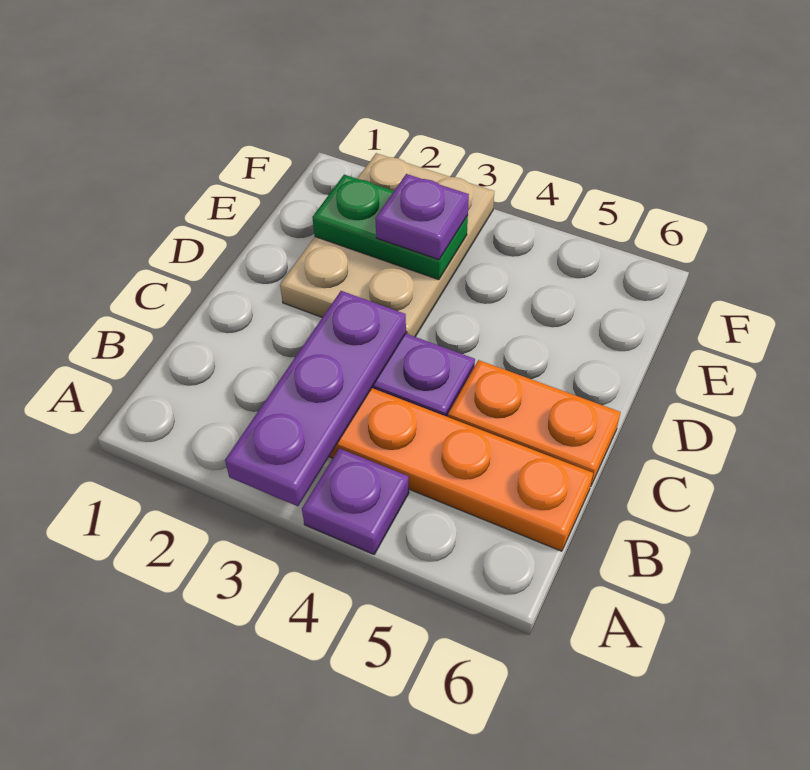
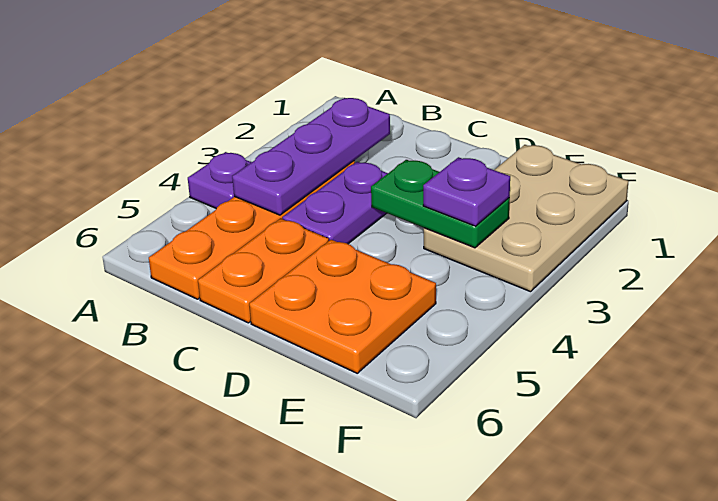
purple 1x3 plate [225,291,406,506] -> purple 1x3 plate turned to [232,98,390,215]
tan 2x3 plate [280,153,494,337] -> tan 2x3 plate turned to [424,145,629,292]
none -> orange 2x2 plate [249,240,436,373]
green 1x2 plate [312,175,468,280] -> green 1x2 plate turned to [371,160,510,248]

